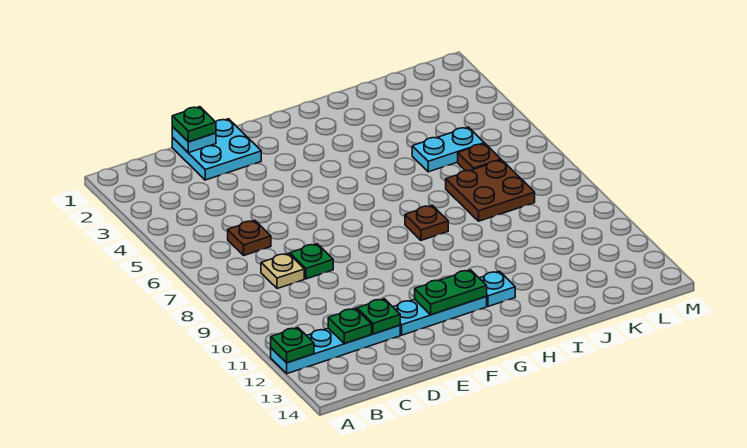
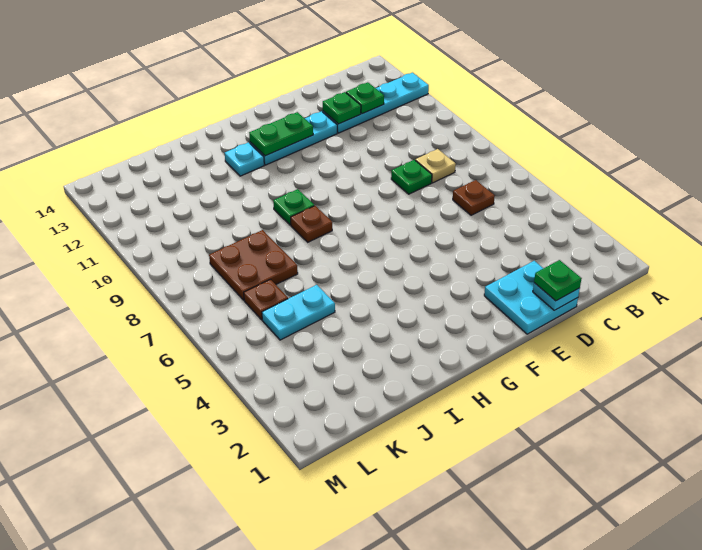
green 1x1 plate [271,328,314,363] -> green 1x1 plate moved to [273,189,314,225]

